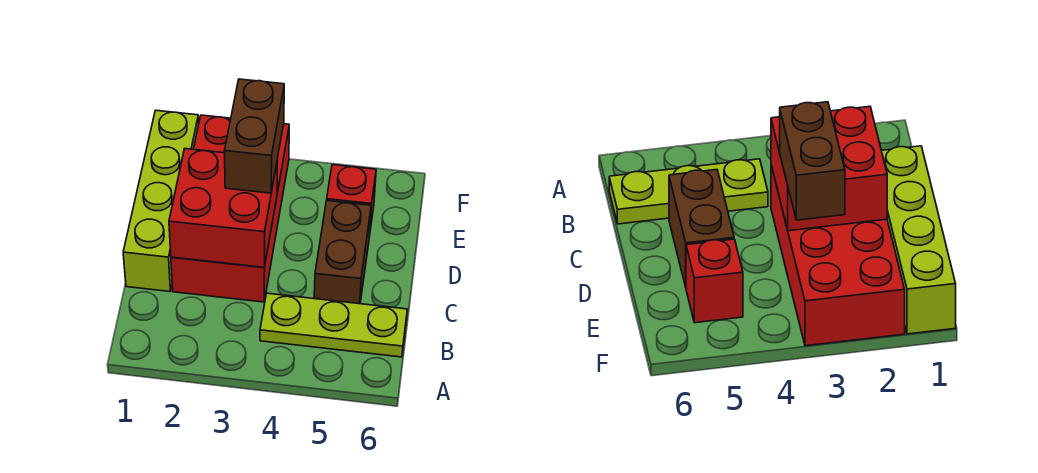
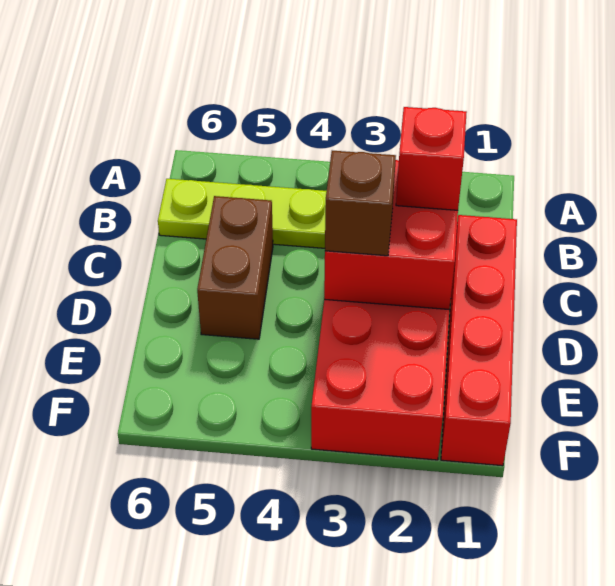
lime 1x4 brick [123,110,199,292] -> red 1x4 brick [441,215,517,466]
brown 1x2 brick [224,79,284,193] -> brown 1x1 brick [325,151,396,256]
red 1x1 brick [327,165,376,237] -> red 1x1 brick moved to [396,107,467,210]

